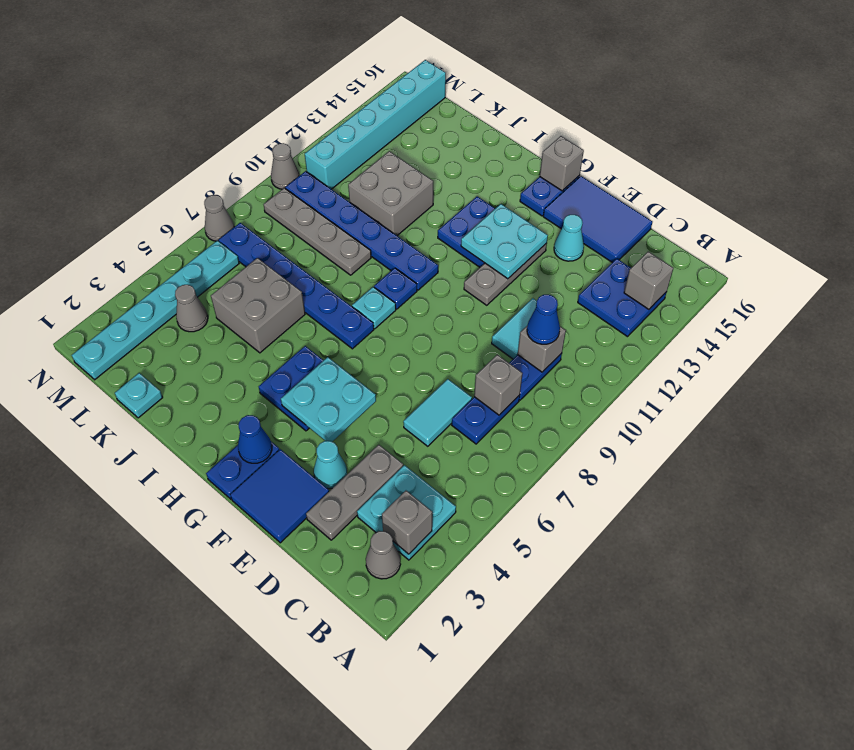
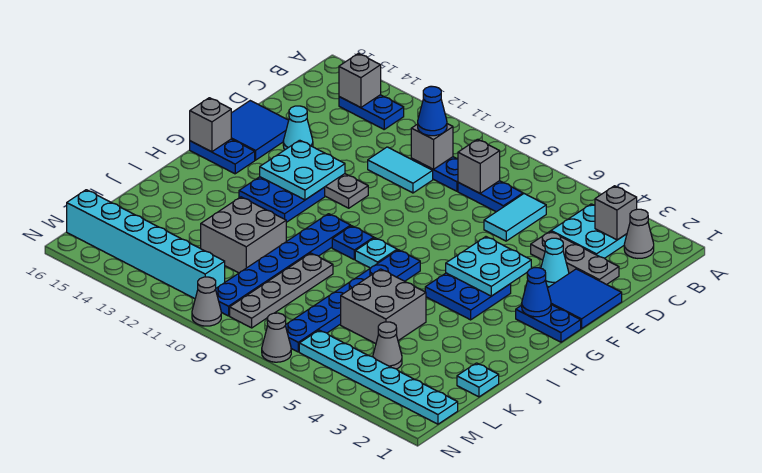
blue 2x2 plate [578,259,667,337] -> blue 1x2 plate [339,95,404,129]
cyan 1x2 tile [403,379,472,446] -> cyan 1x2 tile turned to [484,194,546,241]
blue 2x3 tile [543,176,652,263] -> blue 2x2 tile [231,101,289,160]

